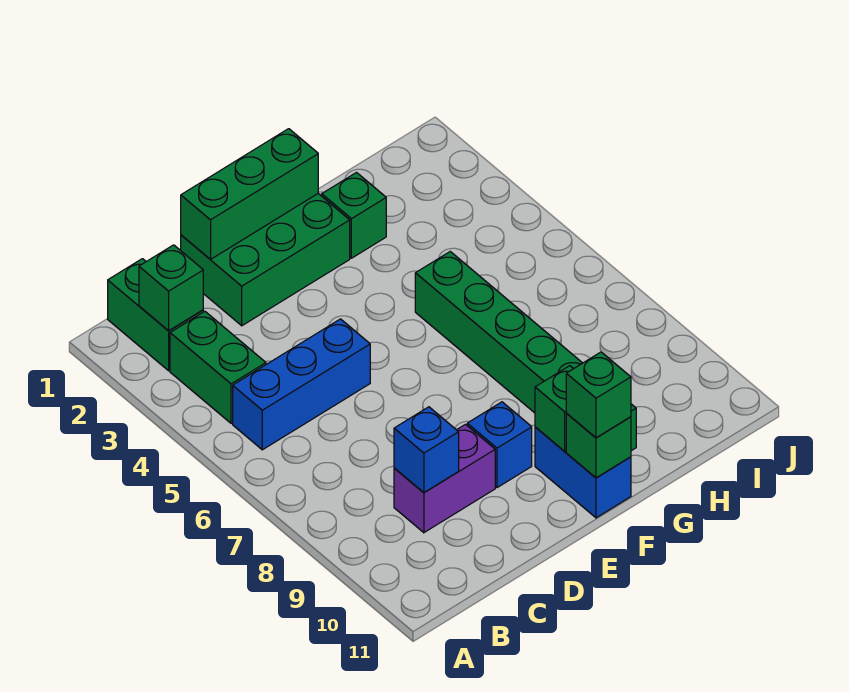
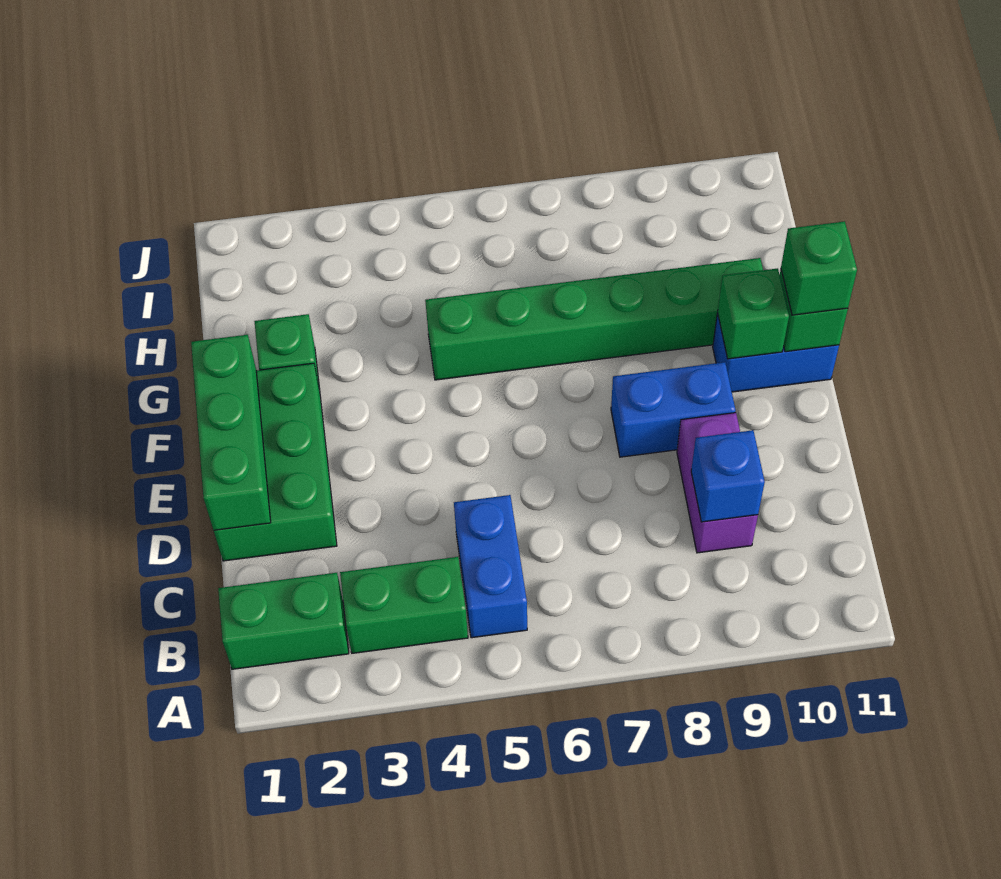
green 1x1 brick [139,245,203,331] -> none
blue 1x3 brick [233,319,370,450] -> blue 1x2 brick [454,495,527,638]
blue 1x1 brick [467,402,532,488] -> blue 1x2 brick [611,362,736,457]

